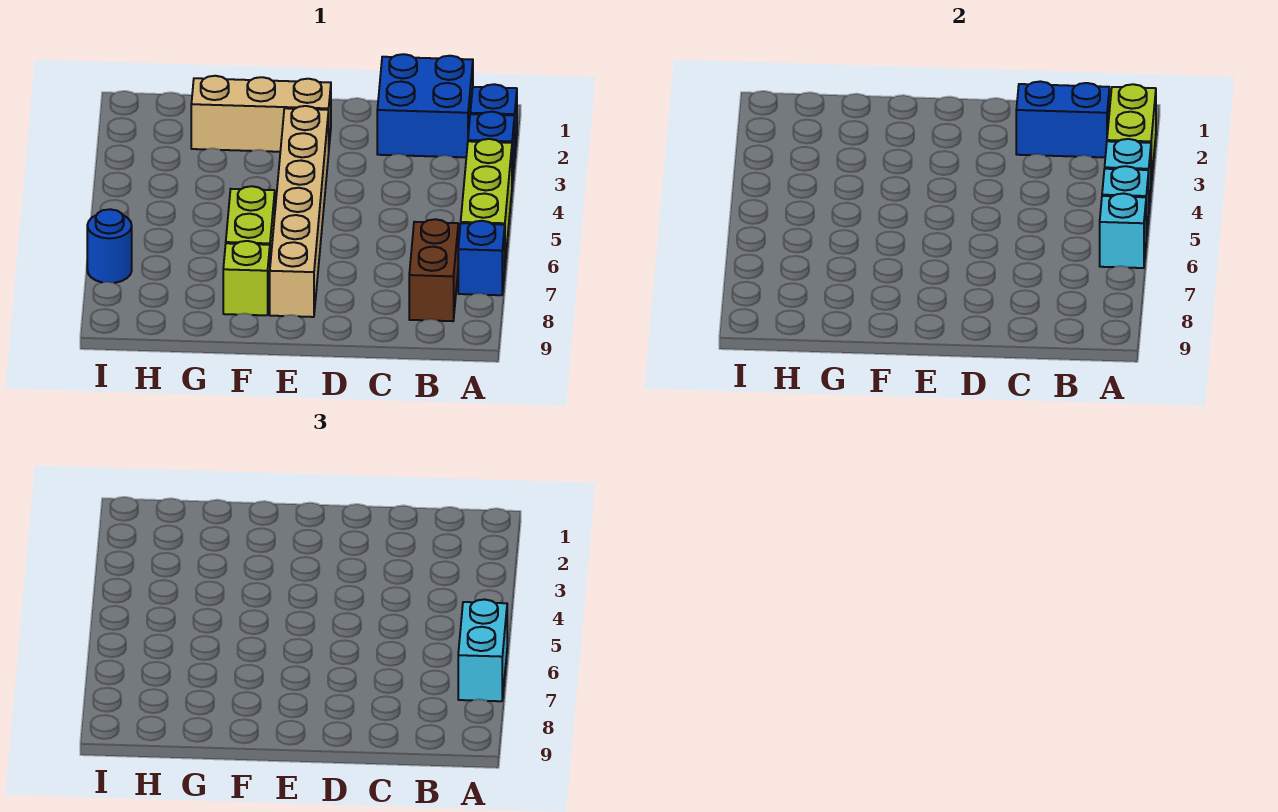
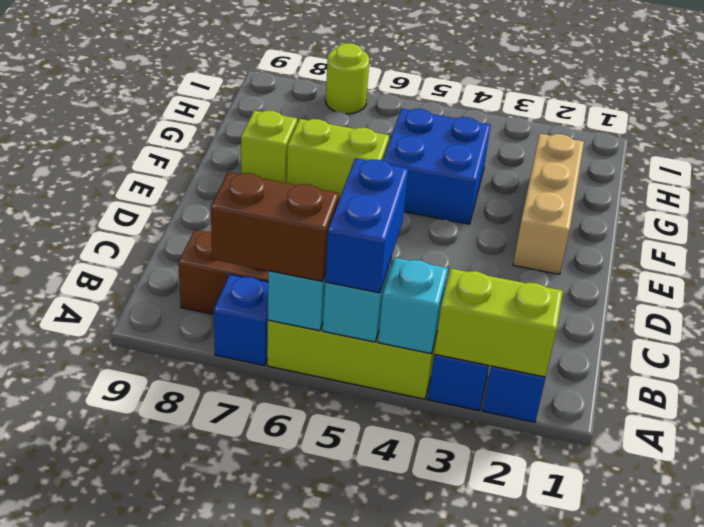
cyan 1x2 brick [458,599,507,701] -> brown 1x2 brick [211,172,339,281]
blue 2x2 brick [377,54,473,157] -> blue 2x2 brick moved to [383,109,491,224]
blue 1x2 brick [1016,81,1109,157] -> blue 1x2 brick moved to [325,158,408,293]
tan 1x6 brick [270,106,329,317] -> none
blue 1x1 round brick [87,209,132,283] -> lime 1x1 round brick [326,43,370,114]

